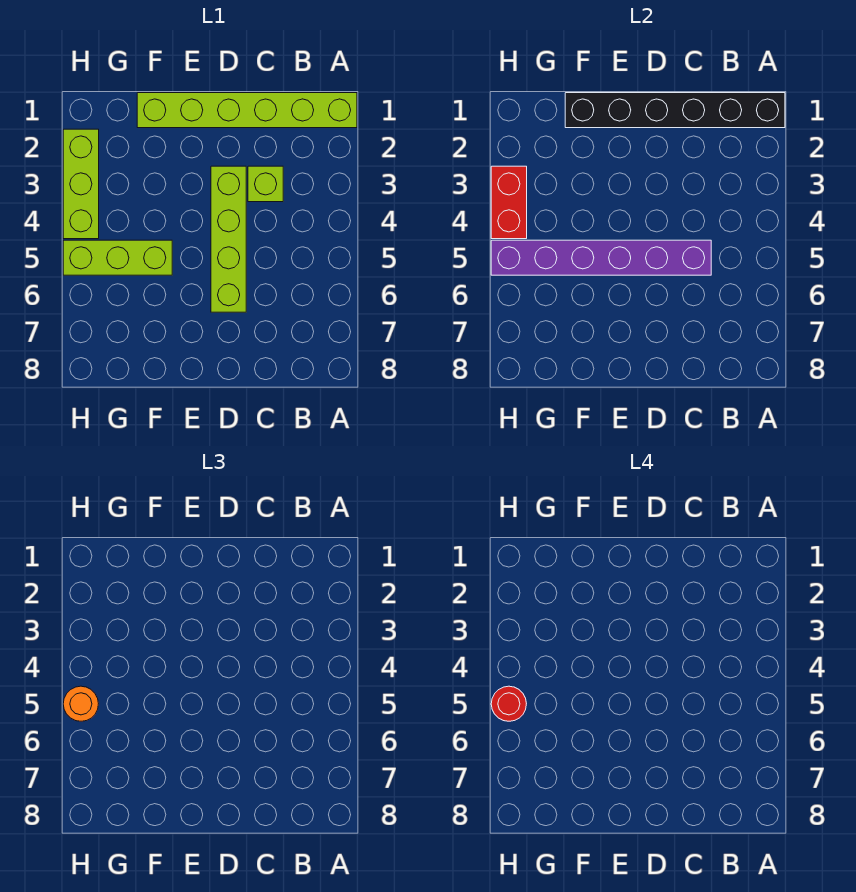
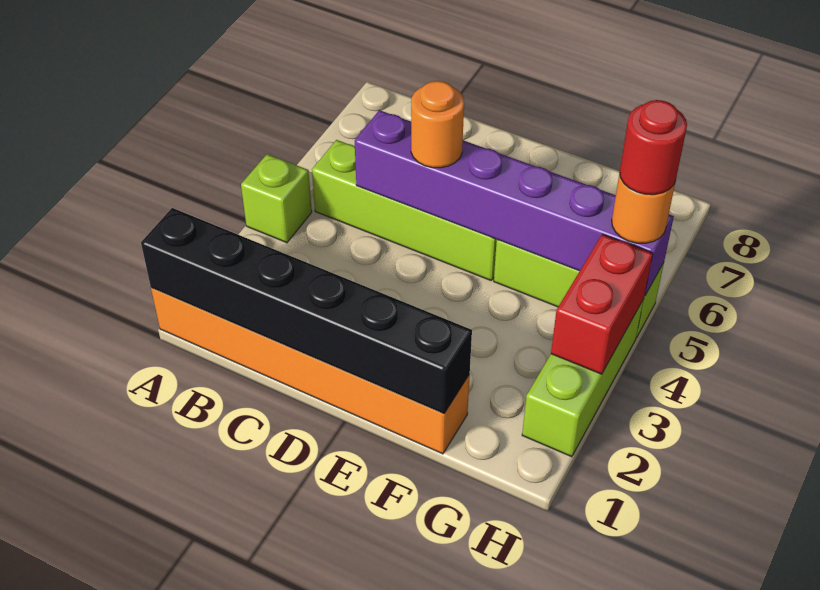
lime 1x6 brick [137,93,357,128] -> orange 1x6 brick [151,287,470,454]
lime 1x1 brick [248,166,283,202] -> lime 1x1 brick moved to [241,154,312,243]
lime 1x4 brick [211,166,246,312] -> lime 1x4 brick turned to [312,140,497,280]
none -> orange 1x1 round brick [411,81,464,168]

